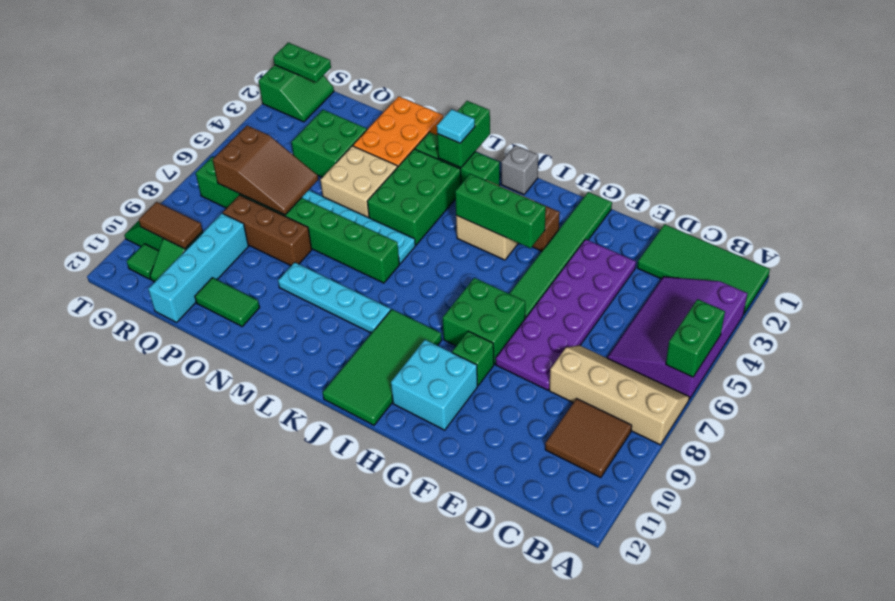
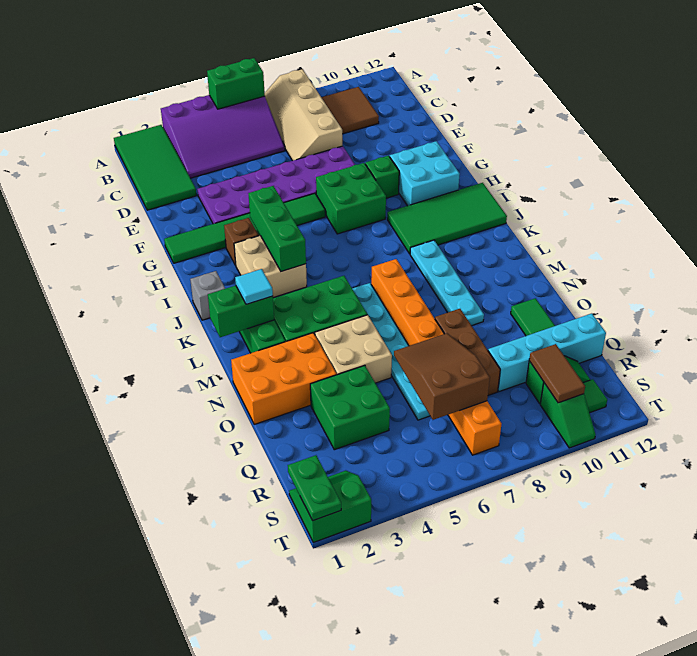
green 1x8 brick [196,157,399,283] -> orange 1x8 brick [371,259,501,455]

